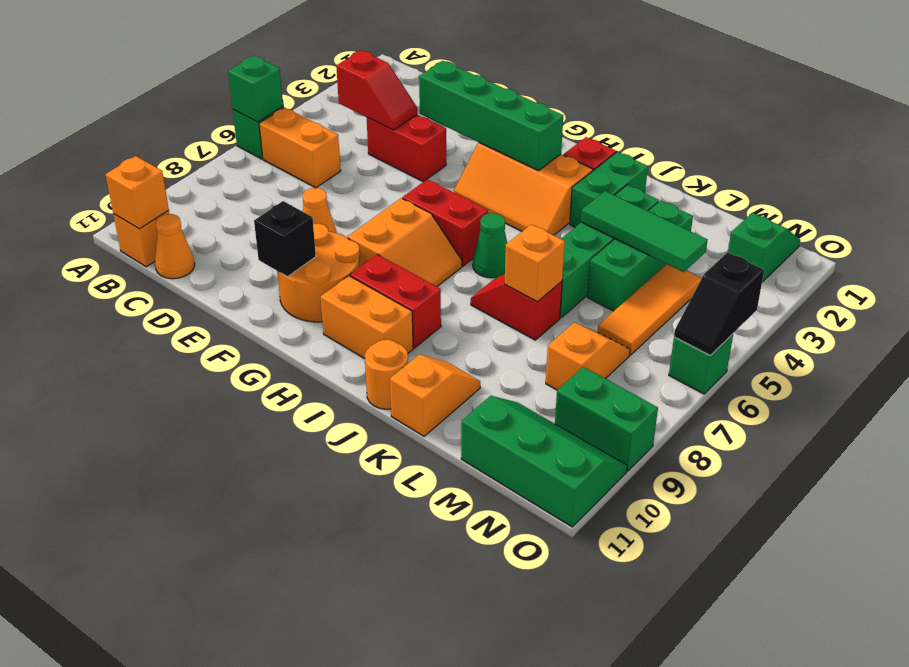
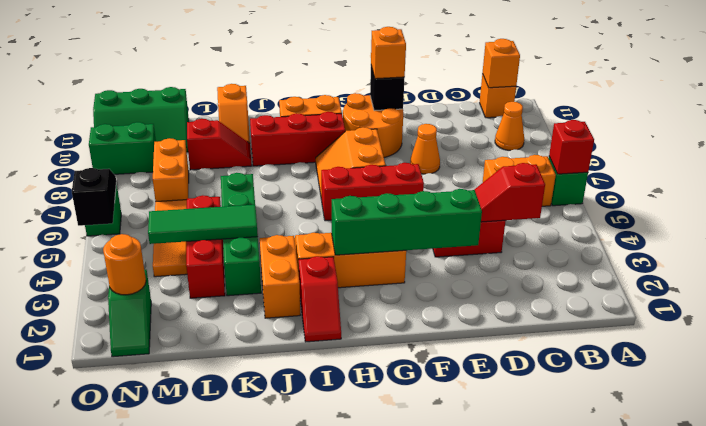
green 1x1 brick [228,56,283,122] -> red 1x1 brick [549,120,594,174]
orange 1x1 cone [155,214,195,279] -> orange 1x1 cone moved to [495,102,524,151]
red 1x2 brick [402,179,488,266] -> red 1x3 brick [321,163,424,221]
red 1x2 brick [350,254,441,348] -> red 1x3 brick [250,112,345,166]
green 1x1 cone [473,213,507,278] -> none
green 1x2 brick [570,152,648,227] -> orange 1x2 brick [260,235,300,318]
red 1x2 slope [471,274,562,340] -> red 1x2 slope moved to [187,119,252,170]
orange 1x1 round brick [365,340,408,409] -> orange 1x1 round brick moved to [103,234,146,295]
orange 1x1 brick [505,224,565,302] -> orange 1x1 brick moved to [371,27,406,79]
green 1x3 brick [587,201,693,311] -> red 1x3 brick [186,195,225,298]
orange 1x2 slope [546,323,630,390] -> orange 1x2 brick [153,138,189,202]

